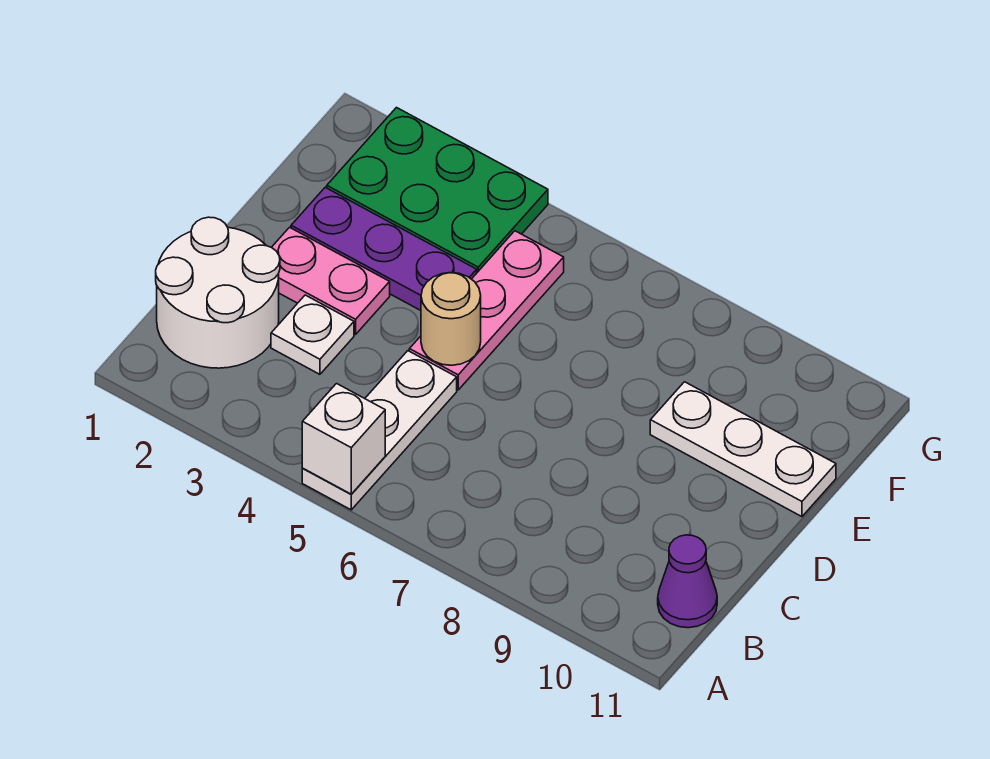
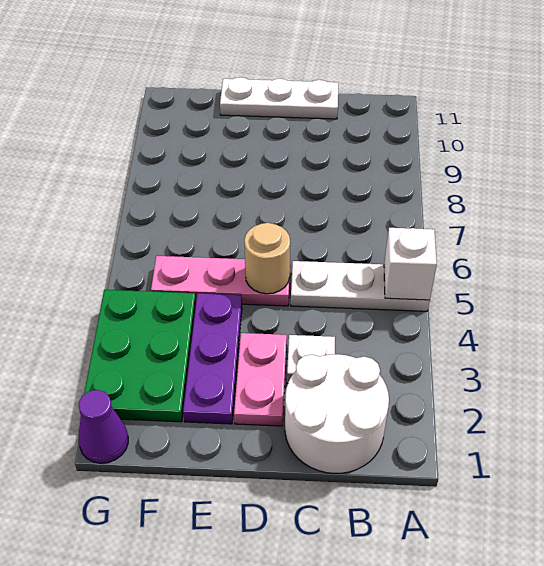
purple 1x1 cone [658,535,717,628] -> purple 1x1 cone moved to [78,390,128,463]
white 1x3 plate [650,382,836,517] -> white 1x3 plate turned to [220,77,338,119]

